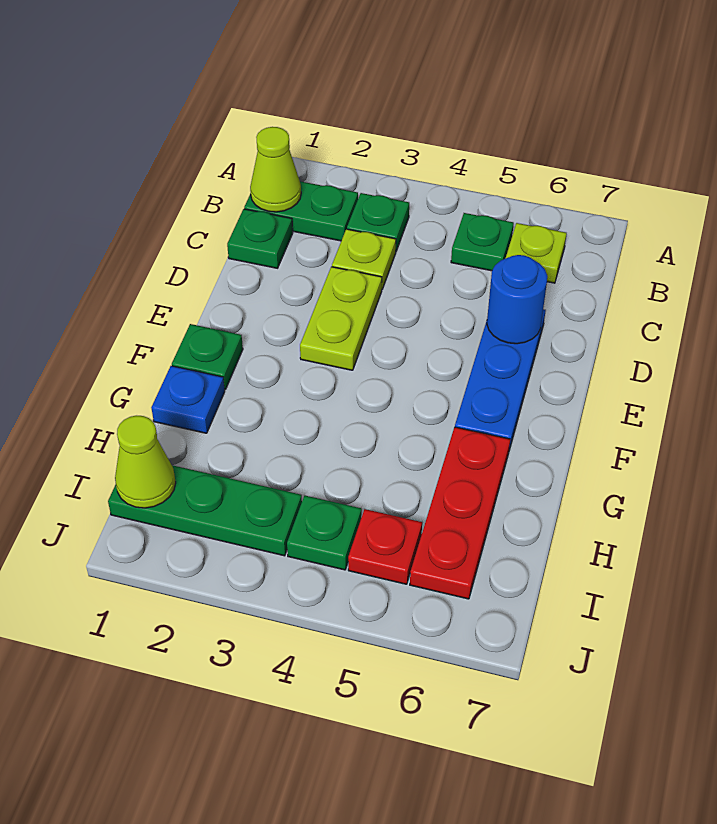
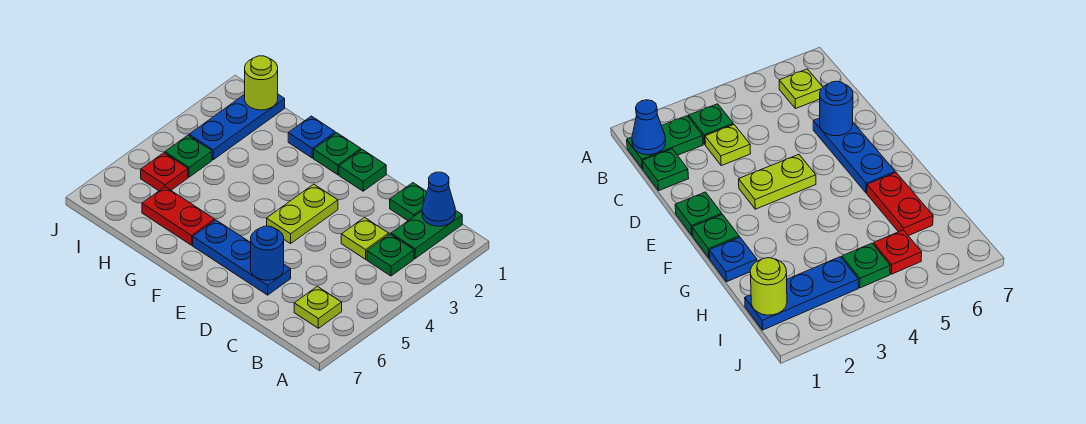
lime 1x1 cone [250,127,301,212] -> blue 1x1 cone [422,172,455,226]
green 1x1 plate [451,213,514,271] -> green 1x1 plate moved to [339,149,386,191]
lime 1x2 plate [300,267,382,370] -> lime 1x2 plate turned to [267,184,338,243]
red 1x3 plate [410,427,510,599] -> red 1x2 plate [142,187,215,245]
green 1x3 plate [108,465,302,556] -> blue 1x3 plate [189,94,285,160]
lime 1x1 cone [115,416,176,508] -> lime 1x1 round brick [245,56,278,110]

